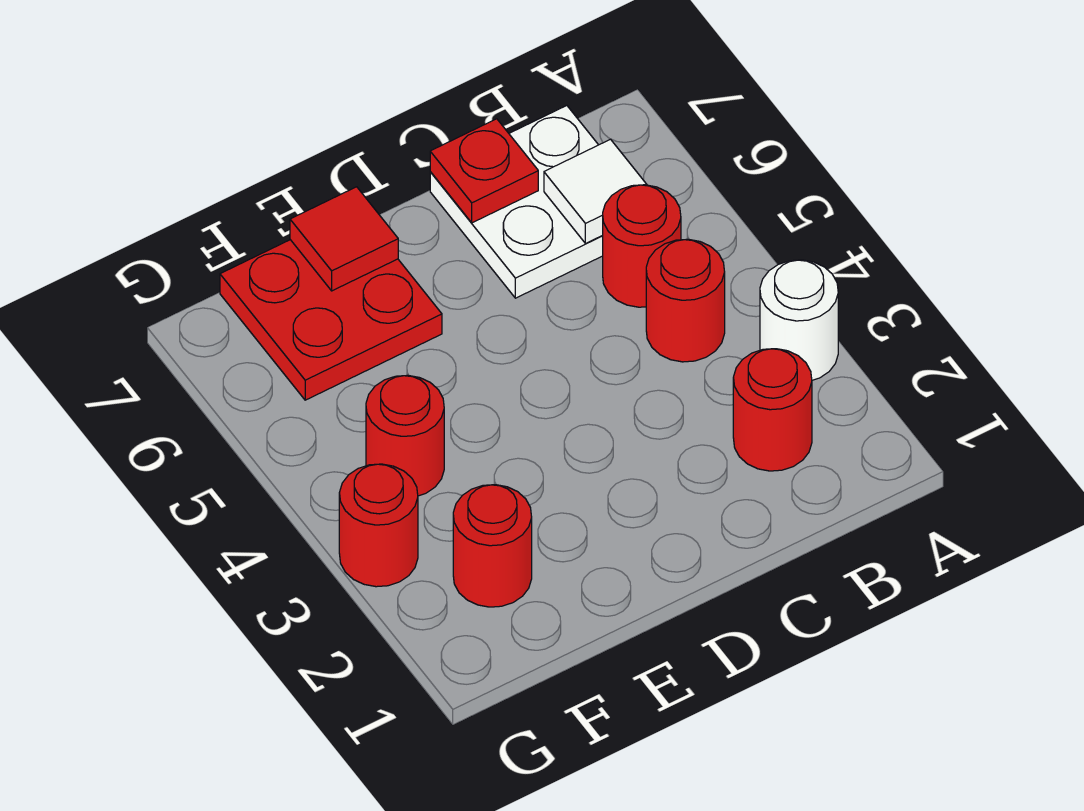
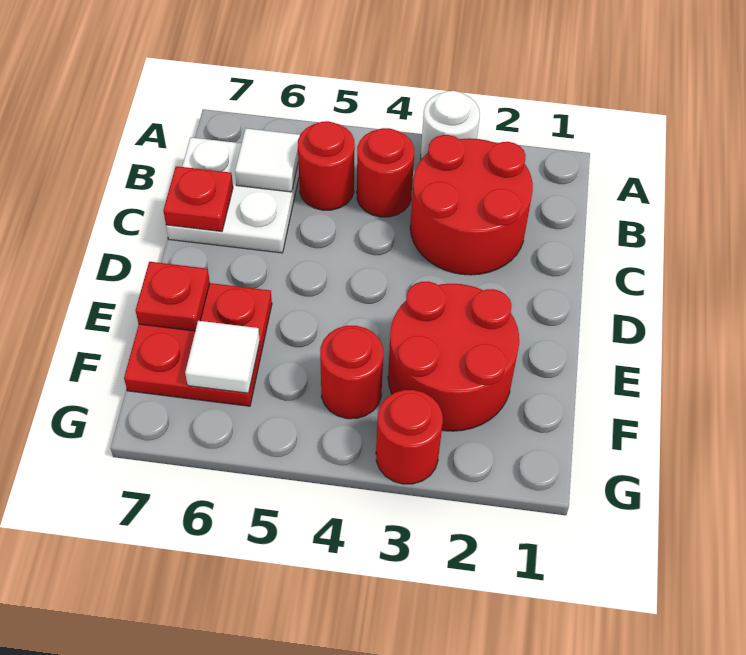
red 1x1 round brick [733,349,812,471] -> red 2x2 round brick [410,135,533,275]
red 1x1 tile [290,187,398,291] -> red 1x1 plate [136,262,210,331]
red 1x1 round brick [453,485,532,607] -> red 2x2 round brick [388,281,519,431]
none -> white 1x1 tile [185,321,260,393]

